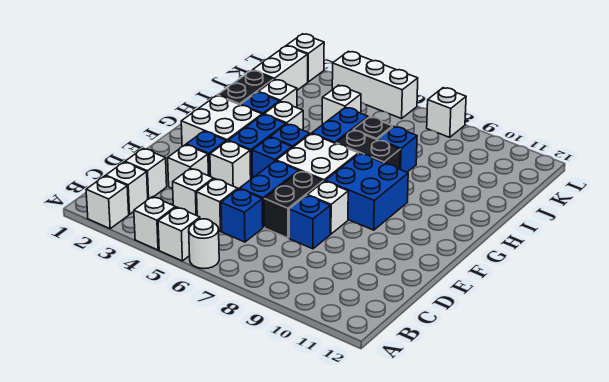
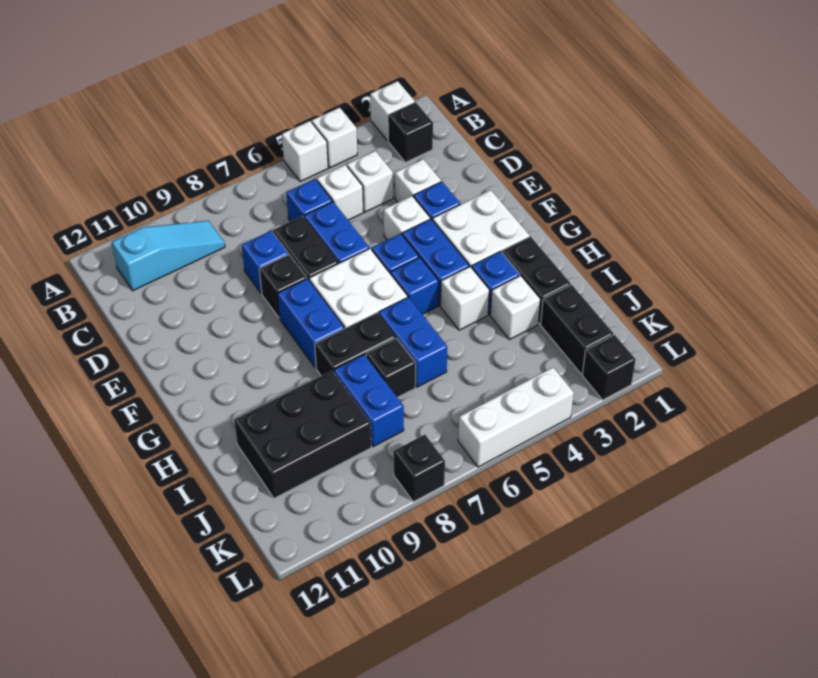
white 1x1 round brick [189,219,219,269] -> none
white 1x1 brick [106,162,148,214] -> black 1x1 brick [388,102,433,162]
none -> cyan 1x3 slope [112,221,225,291]
white 1x1 brick [125,148,167,199] -> none
white 1x1 brick [307,181,348,234] -> black 1x1 brick [259,255,307,318]
blue 2x2 brick [326,153,408,230] -> blue 1x2 brick [277,279,344,368]
blue 1x1 brick [378,127,417,172] -> blue 1x2 brick [334,354,404,447]
none -> black 2x3 brick [234,371,371,498]
white 1x2 brick [253,46,308,90] -> black 1x2 brick [541,285,614,374]
white 1x1 brick [322,85,361,125] -> none
white 1x1 brick [287,34,324,82] -> black 1x1 brick [582,335,636,400]
white 1x1 brick [427,88,466,137] -> black 1x1 brick [394,435,445,502]

